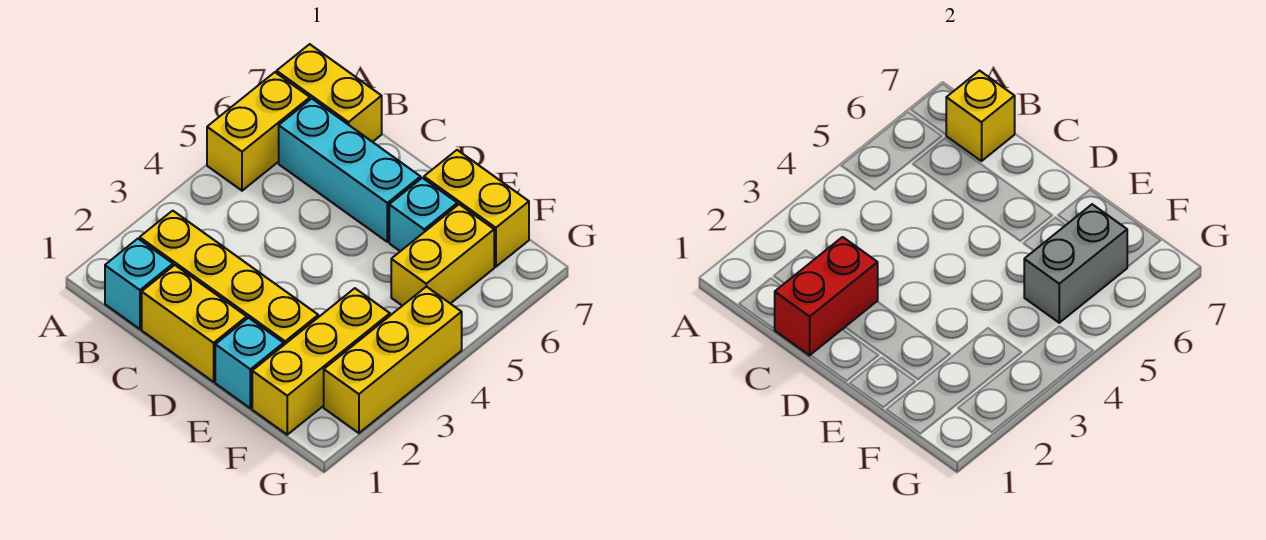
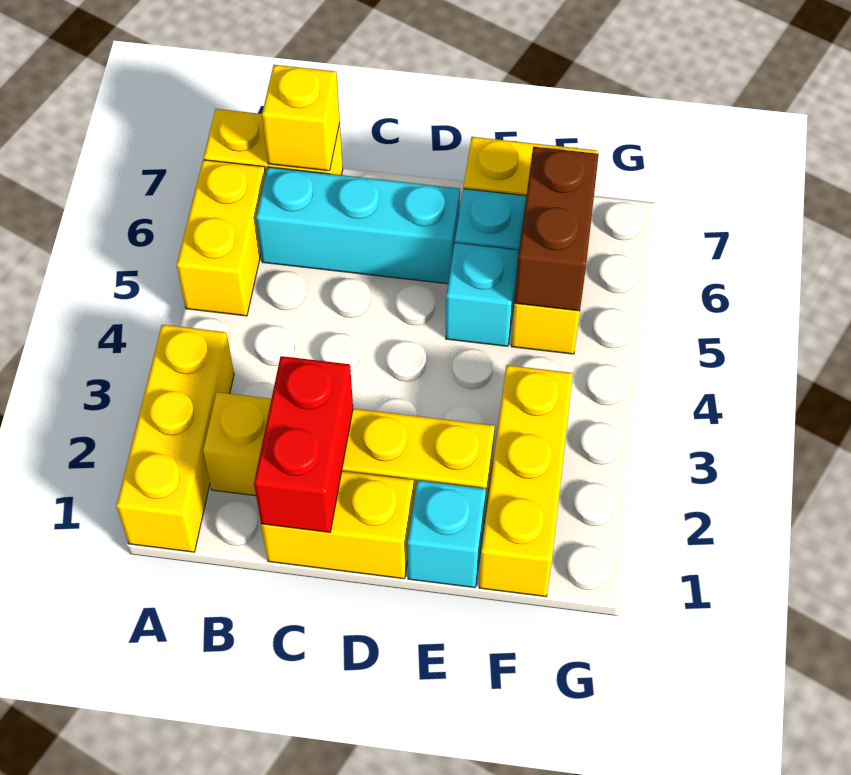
cyan 1x1 brick [105,239,173,329] -> cyan 1x1 brick moved to [446,243,519,346]
grey 1x2 brick [1024,204,1127,323] -> brown 1x2 brick [515,147,599,311]
yellow 1x3 brick [324,287,462,433] -> yellow 1x3 brick moved to [117,325,234,552]

